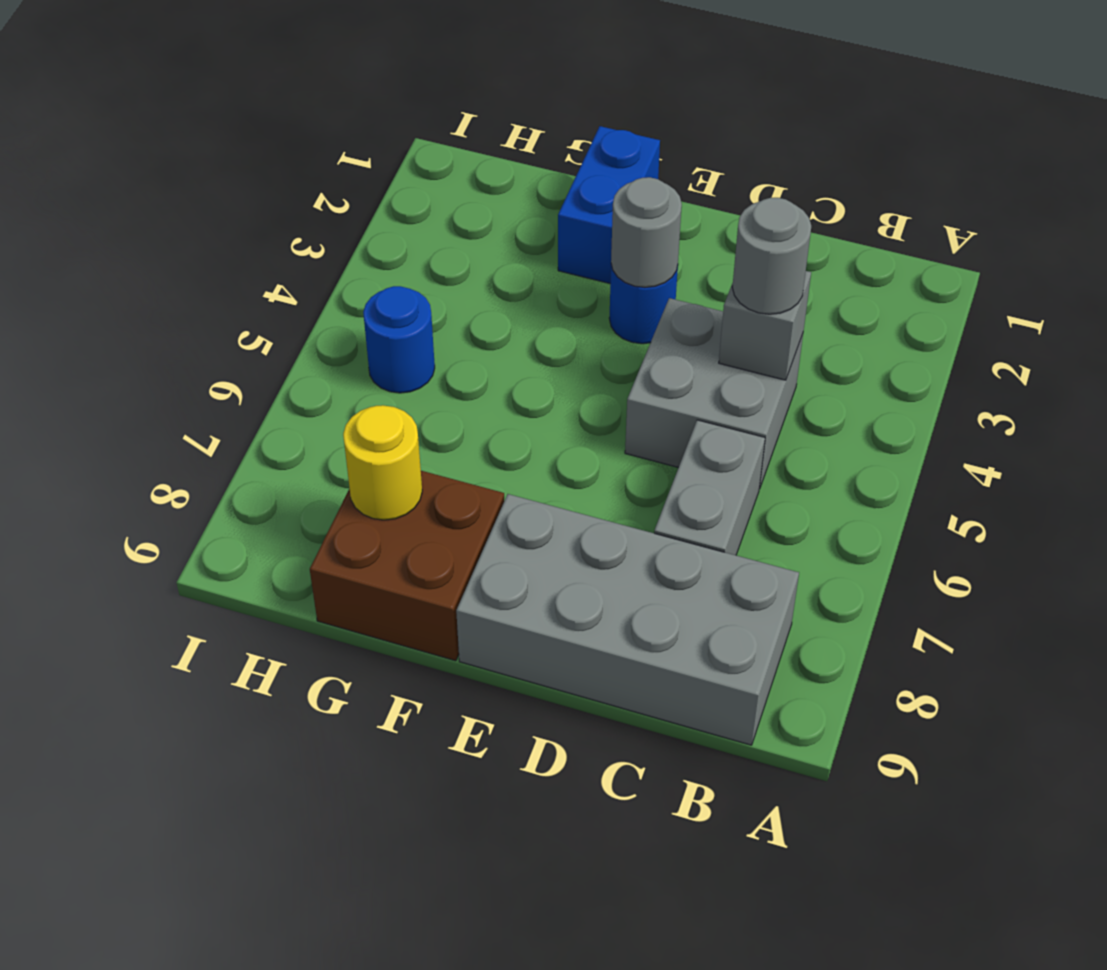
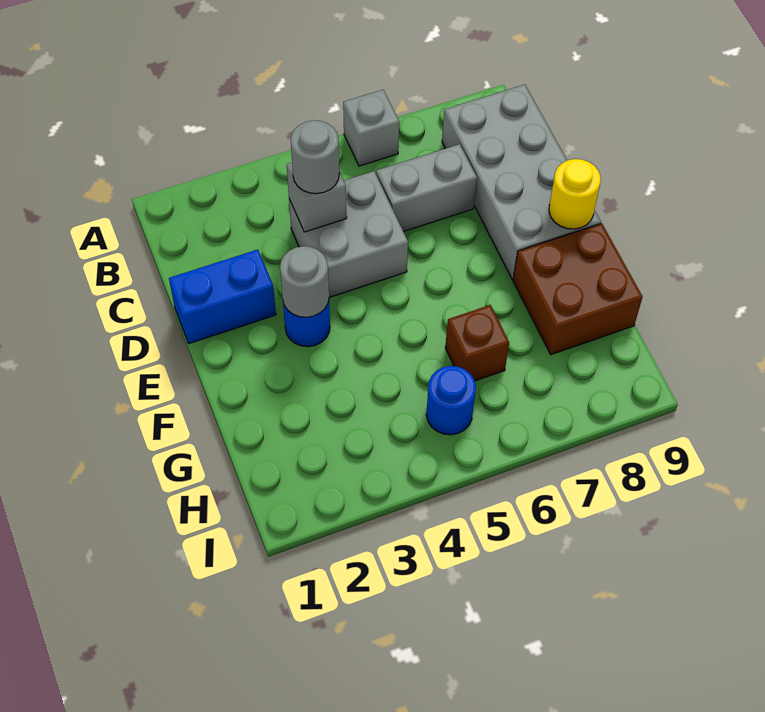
none -> grey 1x1 brick [343,90,399,166]
blue 1x2 brick [558,126,660,284] -> blue 1x2 brick moved to [169,250,276,343]
none -> brown 1x1 brick [445,305,509,381]
yellow 1x1 round brick [343,405,422,520] -> yellow 1x1 round brick moved to [549,159,601,229]

